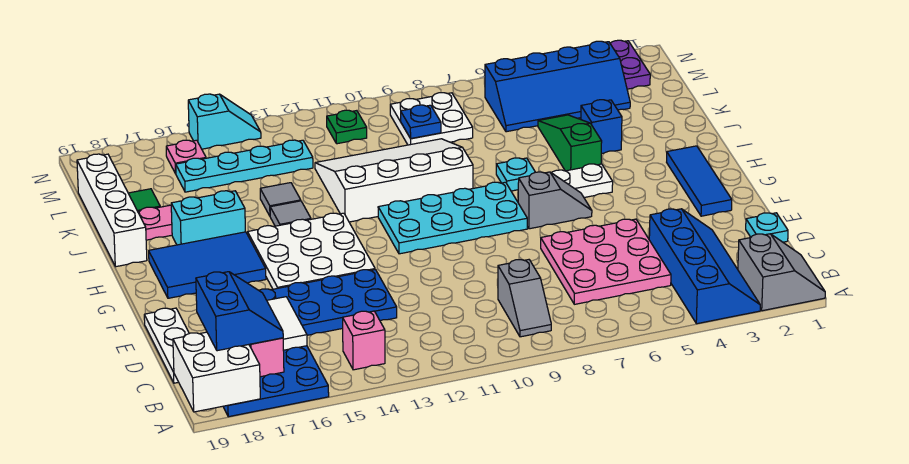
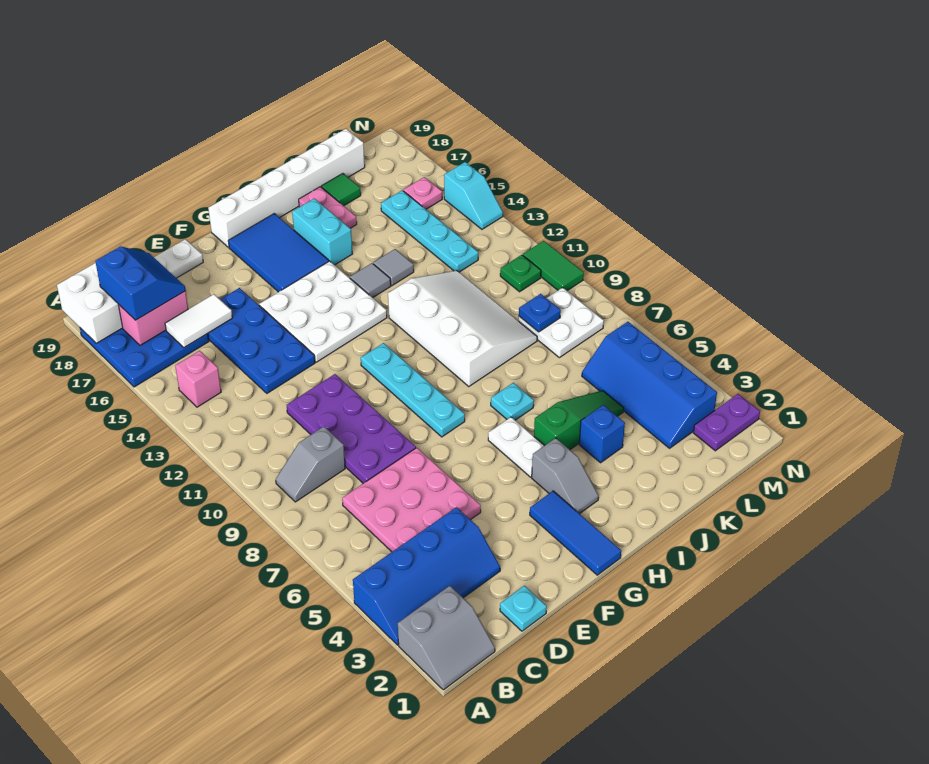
blue 2x2 slope [196,272,283,351] -> blue 2x2 slope turned to [95,246,185,320]
none -> purple 2x4 plate [287,374,416,483]
blue 1x3 tile [667,146,732,216] -> blue 1x3 tile turned to [530,491,621,575]
grey 1x2 slope [518,172,592,229] -> grey 1x2 slope moved to [532,438,599,514]
cyan 2x4 plate [378,182,527,254] -> cyan 1x4 plate [361,343,465,437]
white 1x4 brick [77,154,147,267] -> white 1x6 brick [208,129,365,247]
none -> green 1x2 tile [523,241,584,291]

